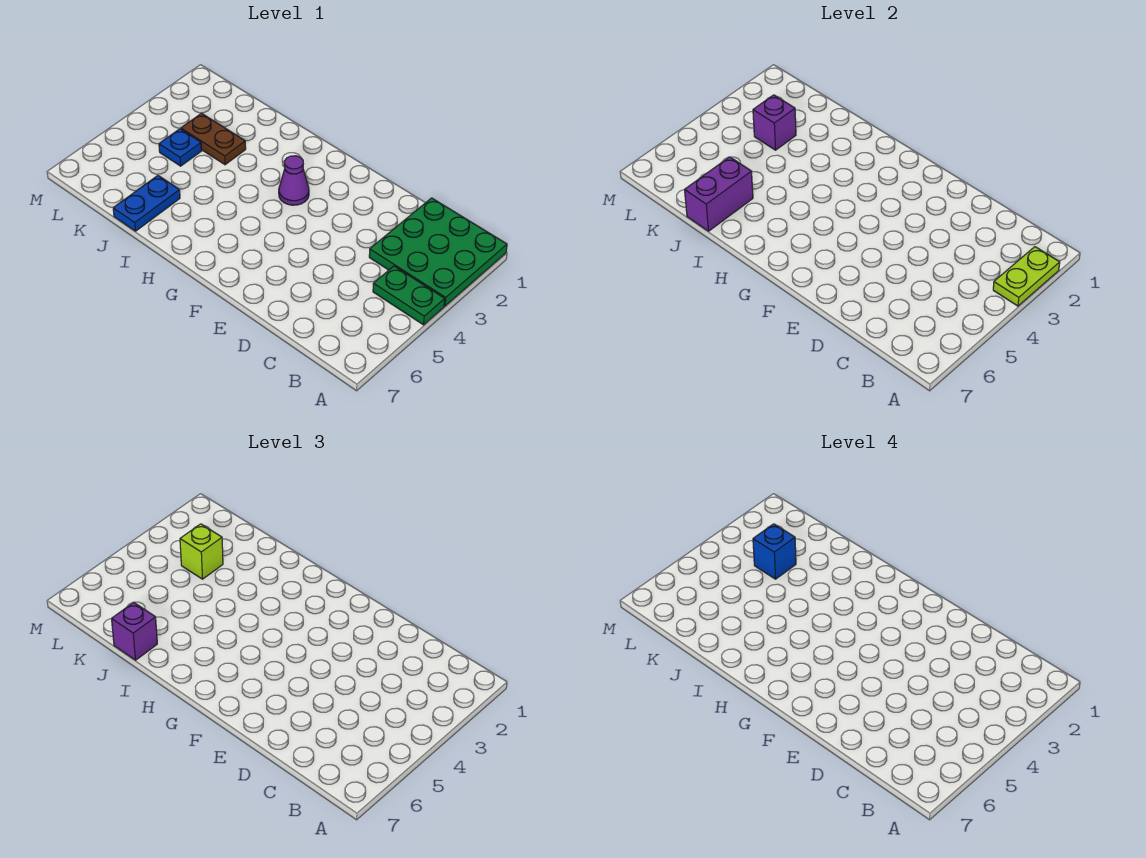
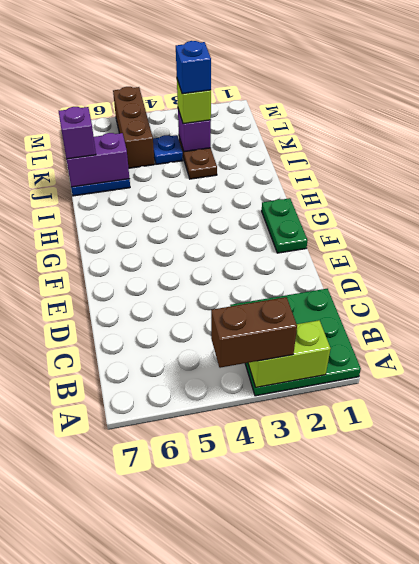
lime 1x2 plate [993,247,1060,306] -> lime 1x2 brick [248,320,331,387]
none -> brown 1x2 brick [211,297,297,368]
green 1x2 plate [373,266,445,325] -> green 1x2 plate moved to [262,198,308,253]
purple 1x1 cone [279,156,309,205] -> none
none -> brown 1x3 brick [113,87,155,168]

